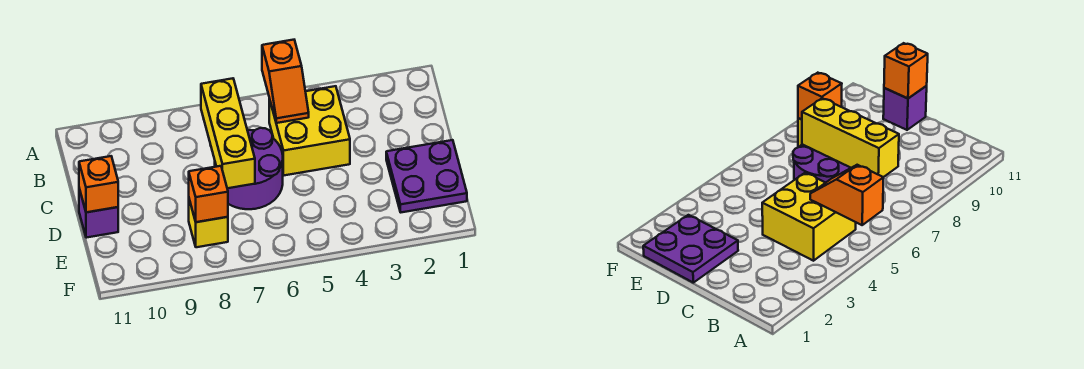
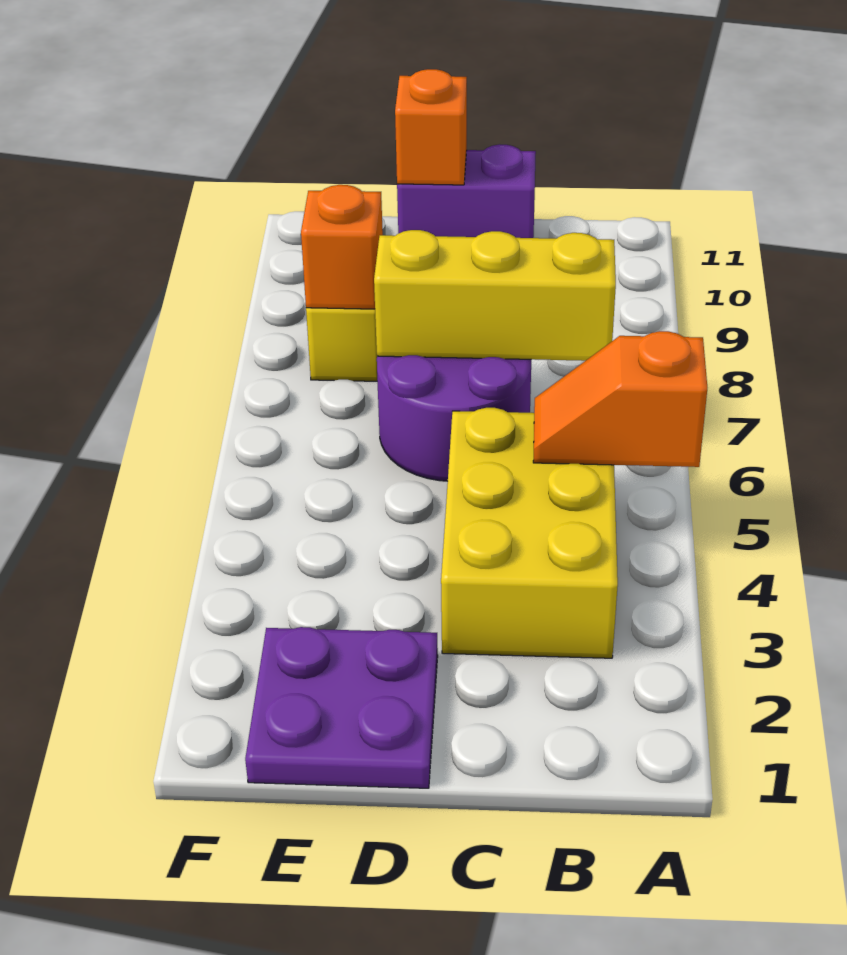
yellow 2x2 brick [269,86,350,175] -> yellow 2x3 brick [441,408,618,658]
purple 1x1 brick [79,189,118,238] -> purple 1x2 brick [397,144,536,238]

